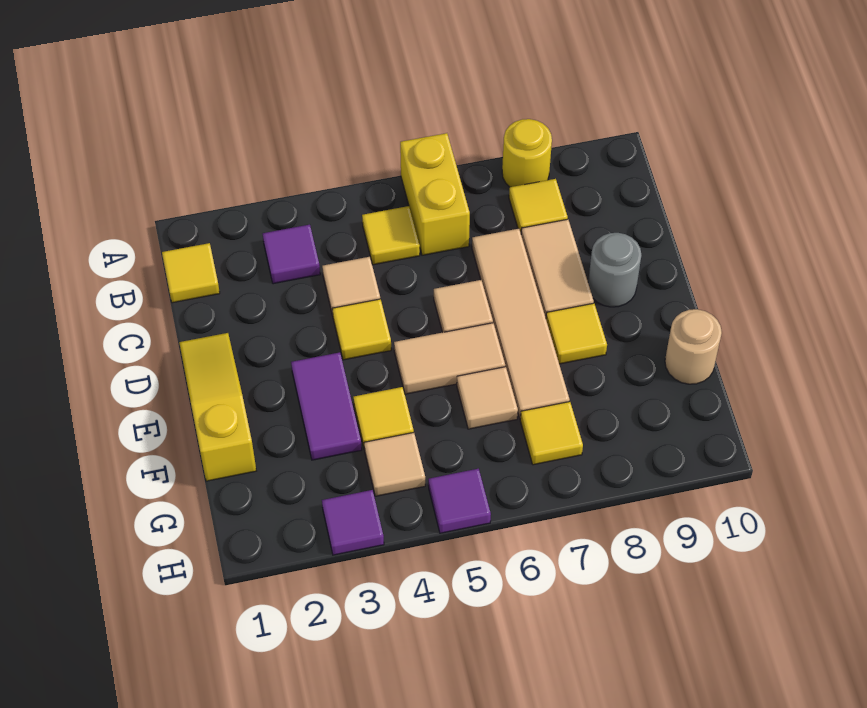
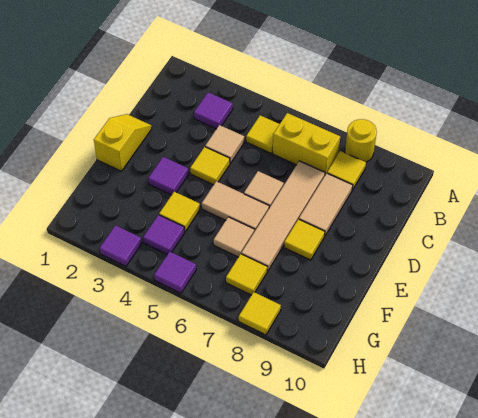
yellow 1x2 brick [400,133,470,255] -> yellow 1x2 brick turned to [273,113,340,175]
yellow 1x1 tile [162,243,220,303] -> yellow 1x1 tile moved to [239,292,281,335]
yellow 1x3 slope [179,333,256,481] -> yellow 1x2 slope [94,114,152,171]
grey 1x1 round brick [588,233,641,307] -> none
purple 1x2 tile [291,352,362,460] -> purple 1x1 tile [148,157,189,195]
tan 1x1 round brick [665,309,722,384] -> none
tan 1x1 tile [364,433,425,496] -> purple 1x1 tile [143,215,185,255]

